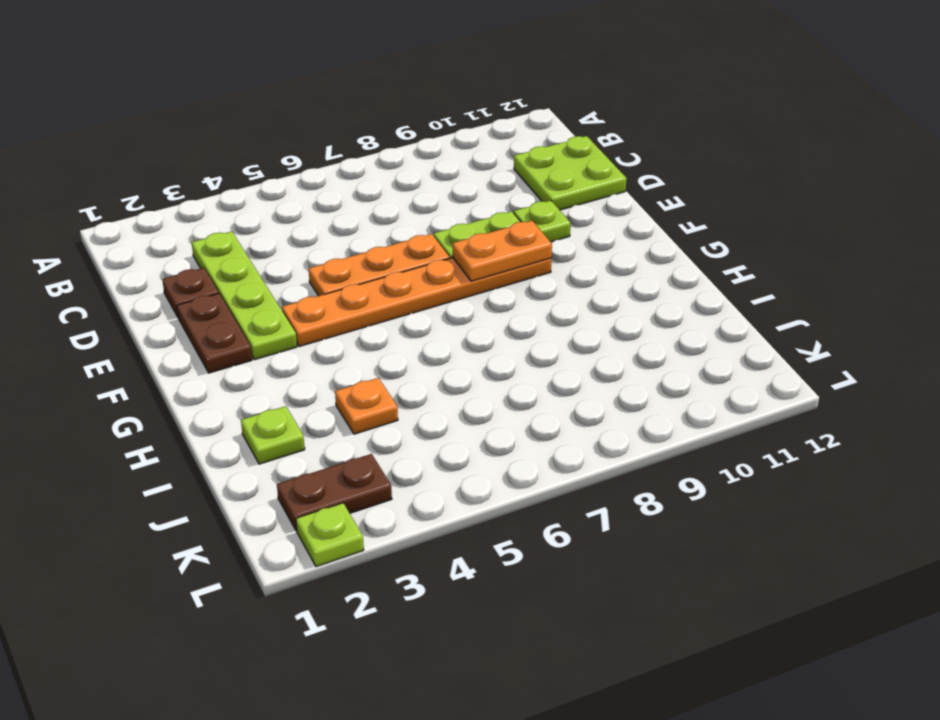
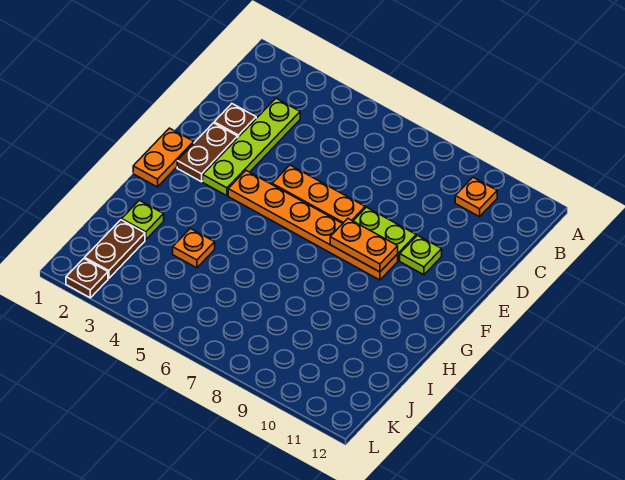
none -> orange 1x1 plate [455,177,497,217]
lime 2x2 plate [514,136,627,210] -> none
none -> orange 1x2 plate [133,128,194,187]
brown 1x2 plate [277,454,392,531] -> brown 1x2 plate turned to [85,220,145,278]
lime 1x1 plate [296,503,364,567] -> brown 1x1 plate [66,259,108,298]

